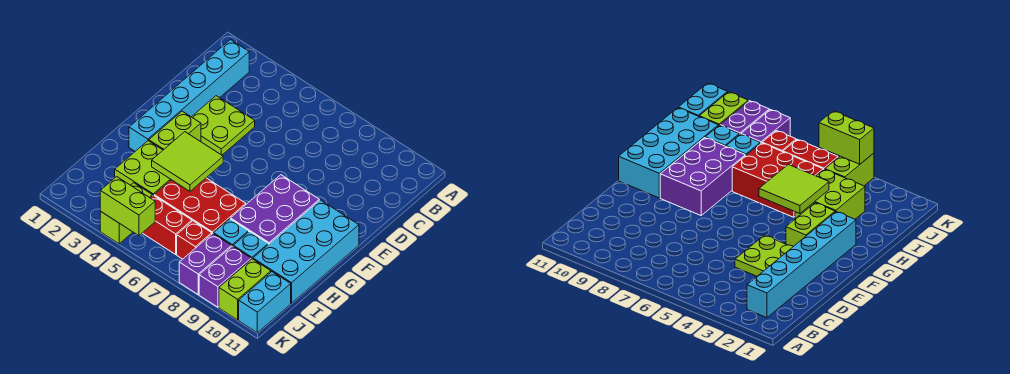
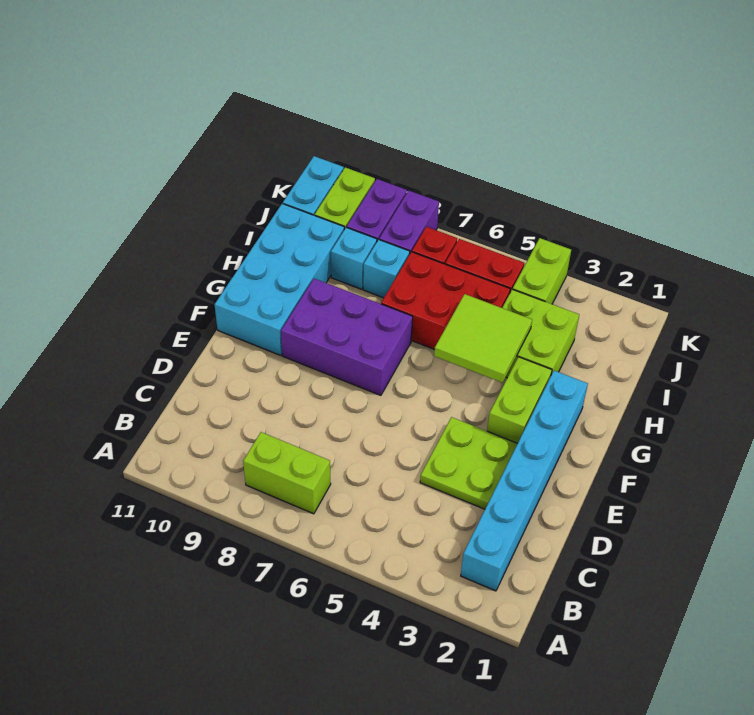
purple 2x3 brick [231,175,319,245] -> purple 2x3 brick turned to [281,278,413,395]
lime 1x2 brick [100,177,155,236] -> lime 1x2 brick moved to [243,432,331,514]

